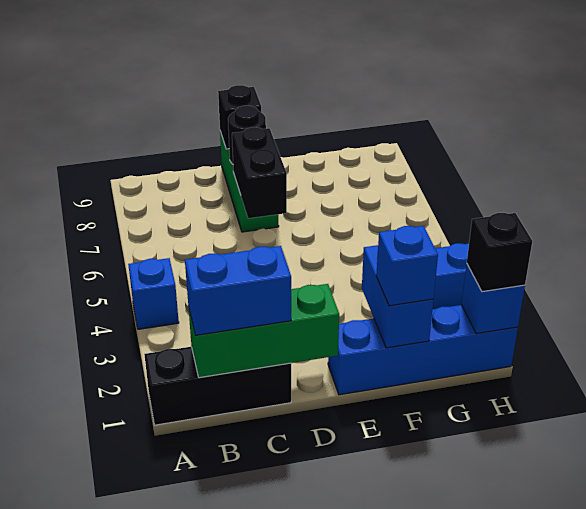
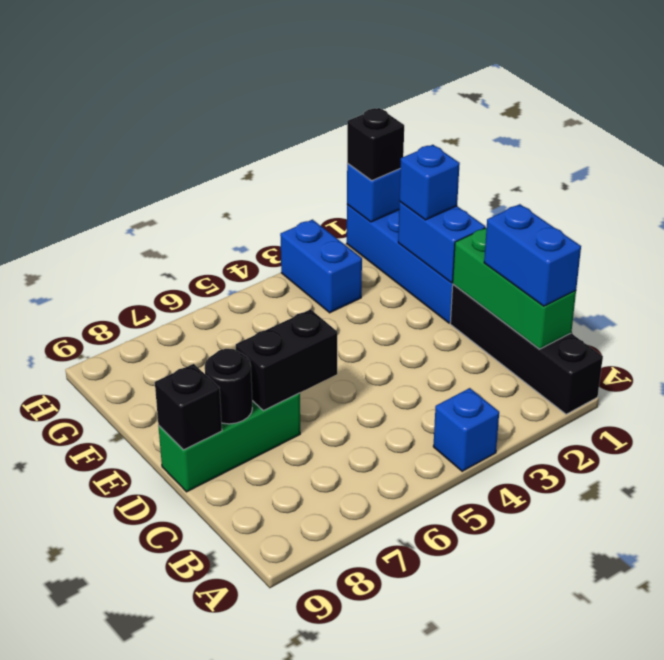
black 1x3 brick [144,347,291,425] -> black 1x4 brick [450,284,603,414]
blue 1x2 brick [362,245,433,348] -> blue 1x2 brick turned to [398,202,485,283]

